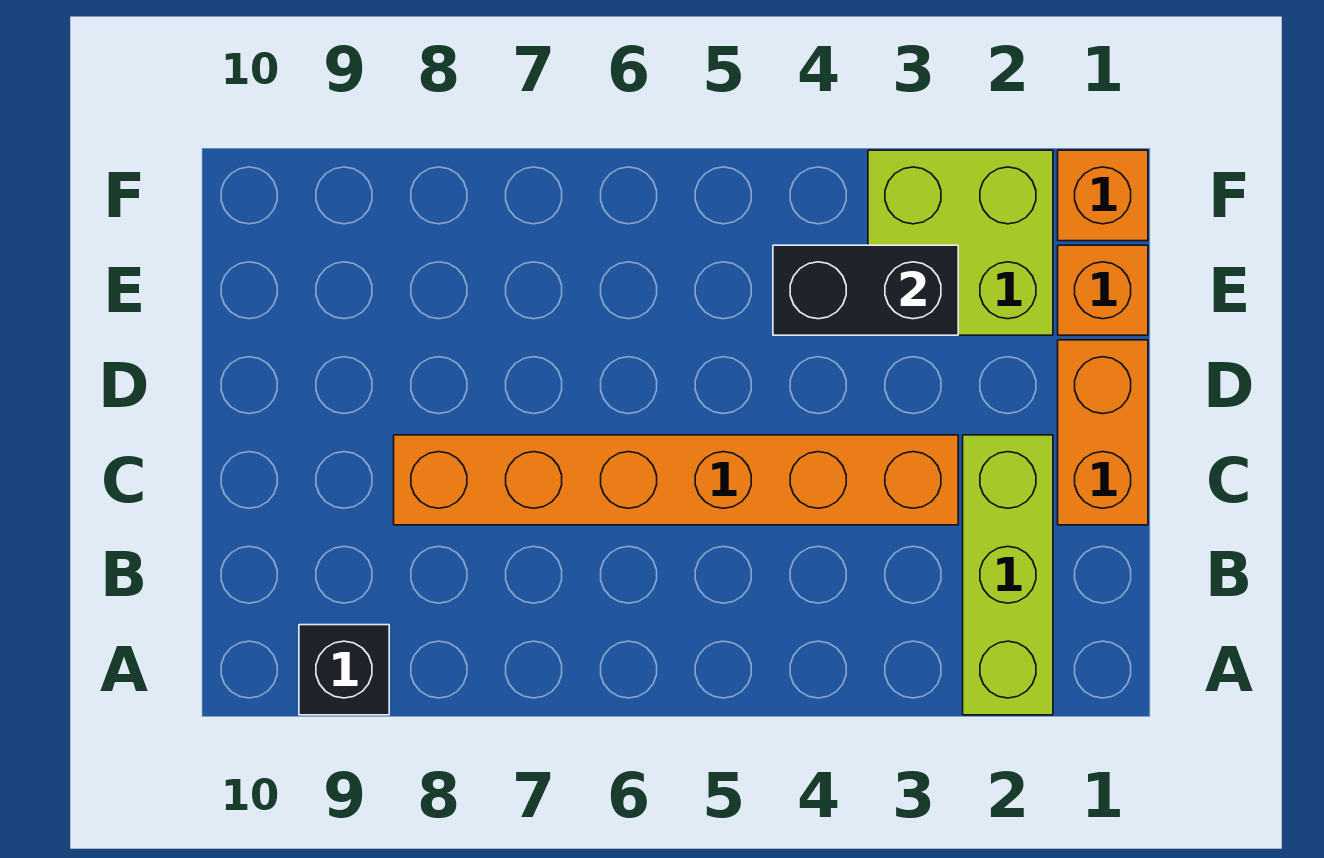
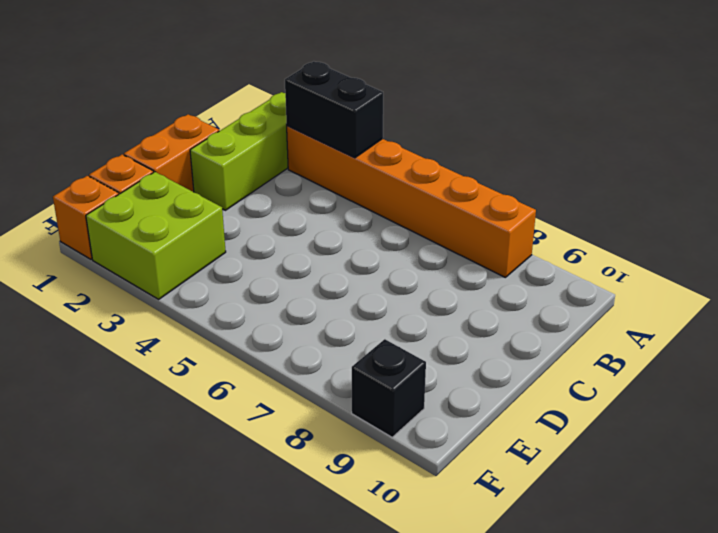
black 1x1 brick [299,625,389,715] -> black 1x1 brick moved to [352,339,426,437]
orange 1x6 brick [394,435,958,525] -> orange 1x6 brick moved to [287,126,536,278]
black 1x2 brick [773,245,958,335] -> black 1x2 brick moved to [285,61,383,158]

